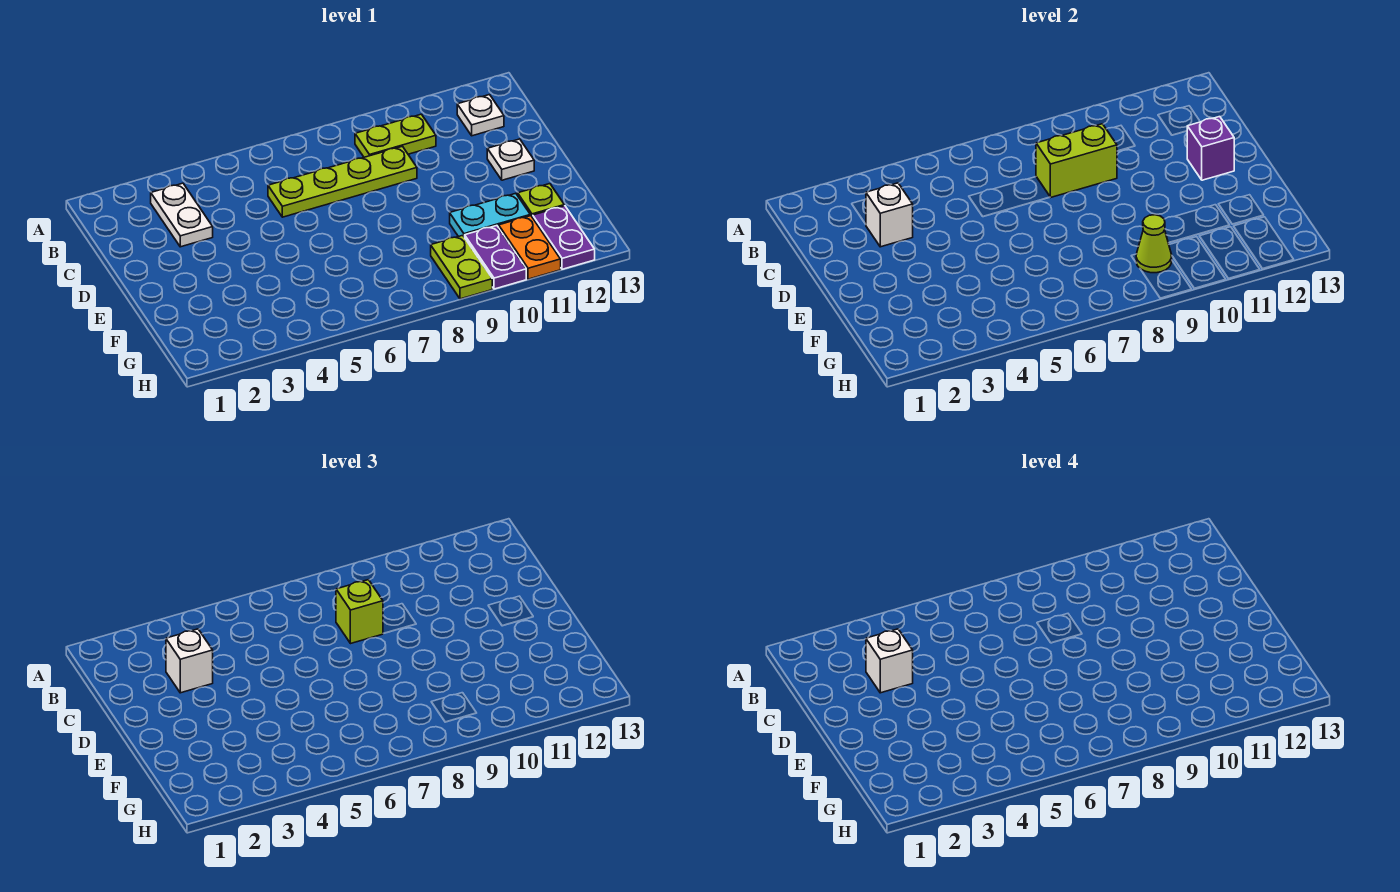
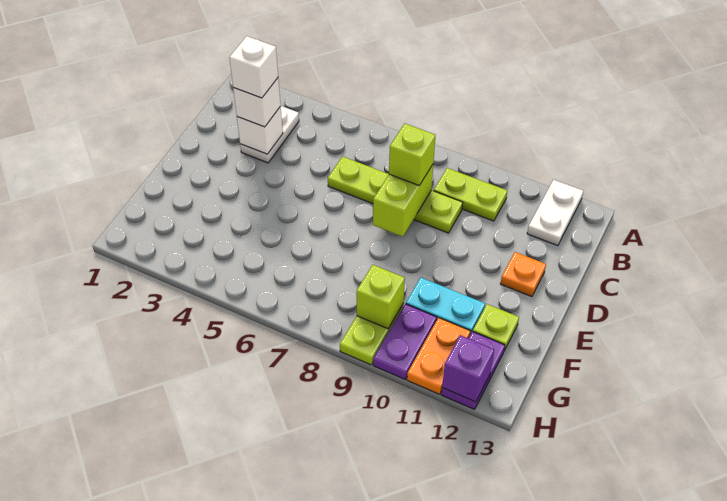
white 1x1 plate [457,95,504,136] -> white 1x2 plate [527,180,583,246]
lime 1x2 brick [1036,124,1117,198] -> lime 1x2 brick turned to [373,165,433,237]
white 1x1 plate [487,139,534,180] -> orange 1x1 plate [501,252,546,297]
purple 1x1 brick [1187,117,1234,180] -> purple 1x1 brick moved to [442,335,494,402]
lime 1x1 cone [1136,215,1172,273] -> lime 1x1 brick [357,265,405,329]

